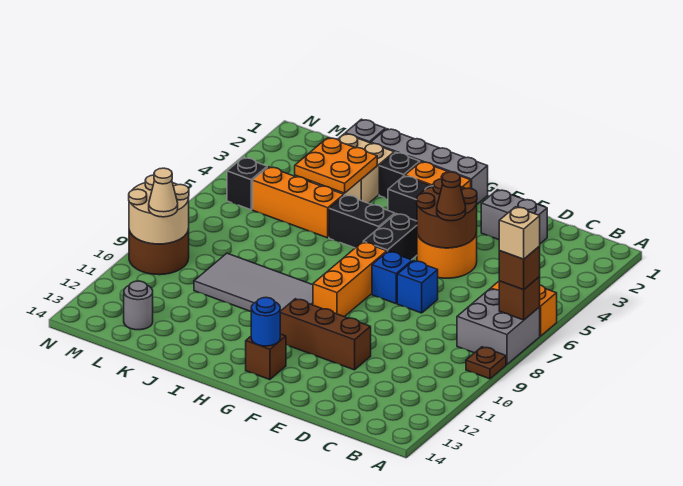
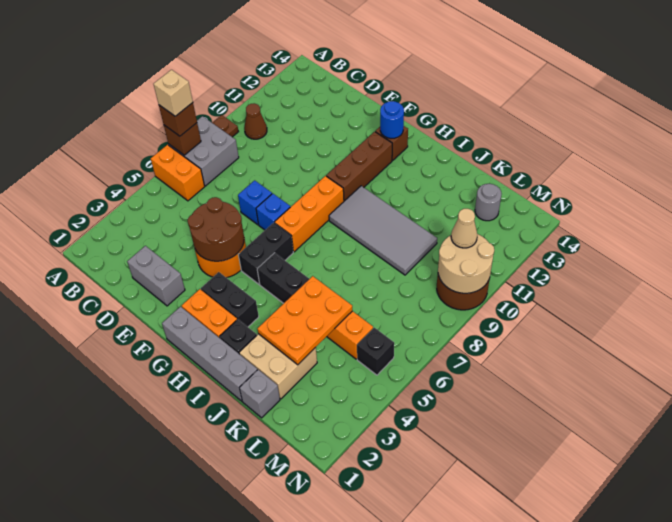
brown 1x1 cone [437,172,466,221] -> brown 1x1 cone moved to [244,103,267,139]
brown 1x3 brick [280,299,371,370] -> brown 1x3 brick turned to [326,132,392,201]
orange 2x2 plate [295,138,377,193] -> orange 2x3 plate [258,276,352,365]

